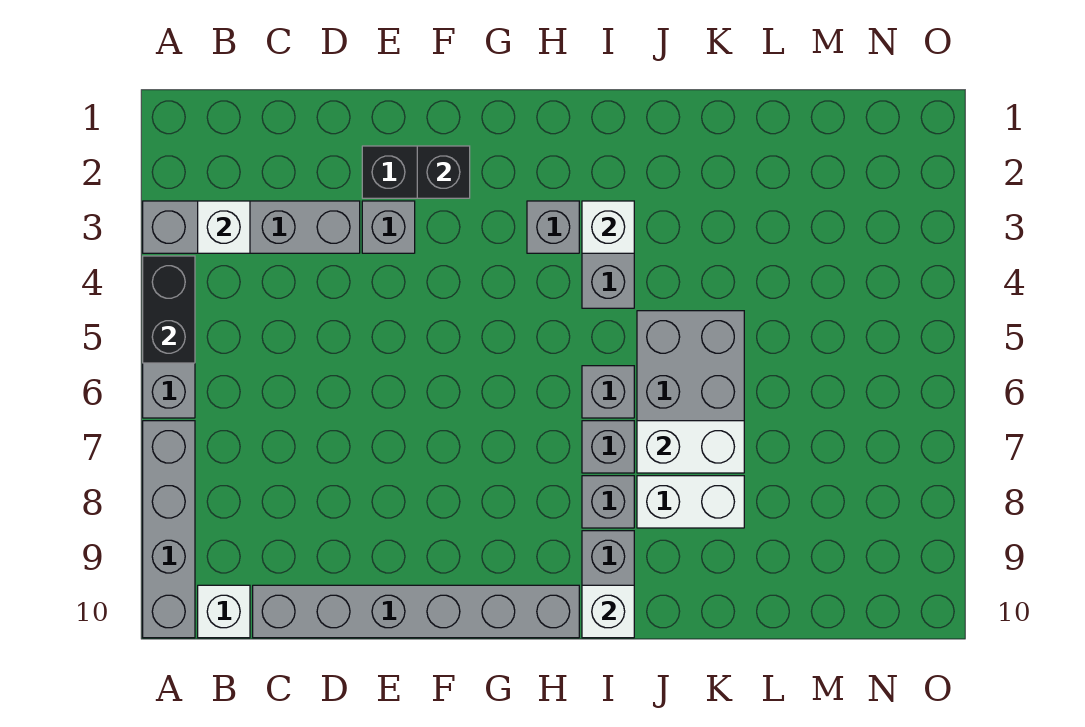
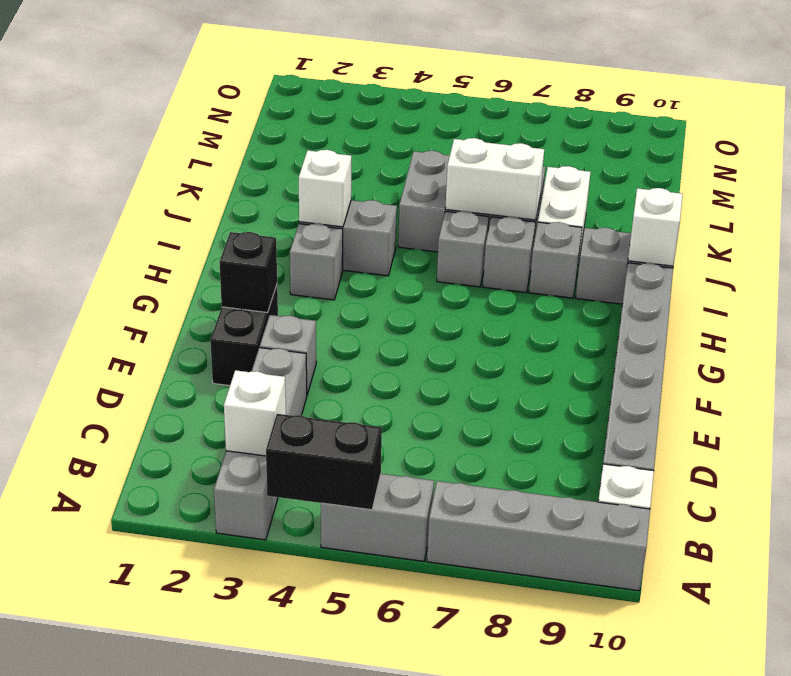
white 1x2 brick [637,421,744,473] -> white 1x2 brick turned to [445,138,544,220]

